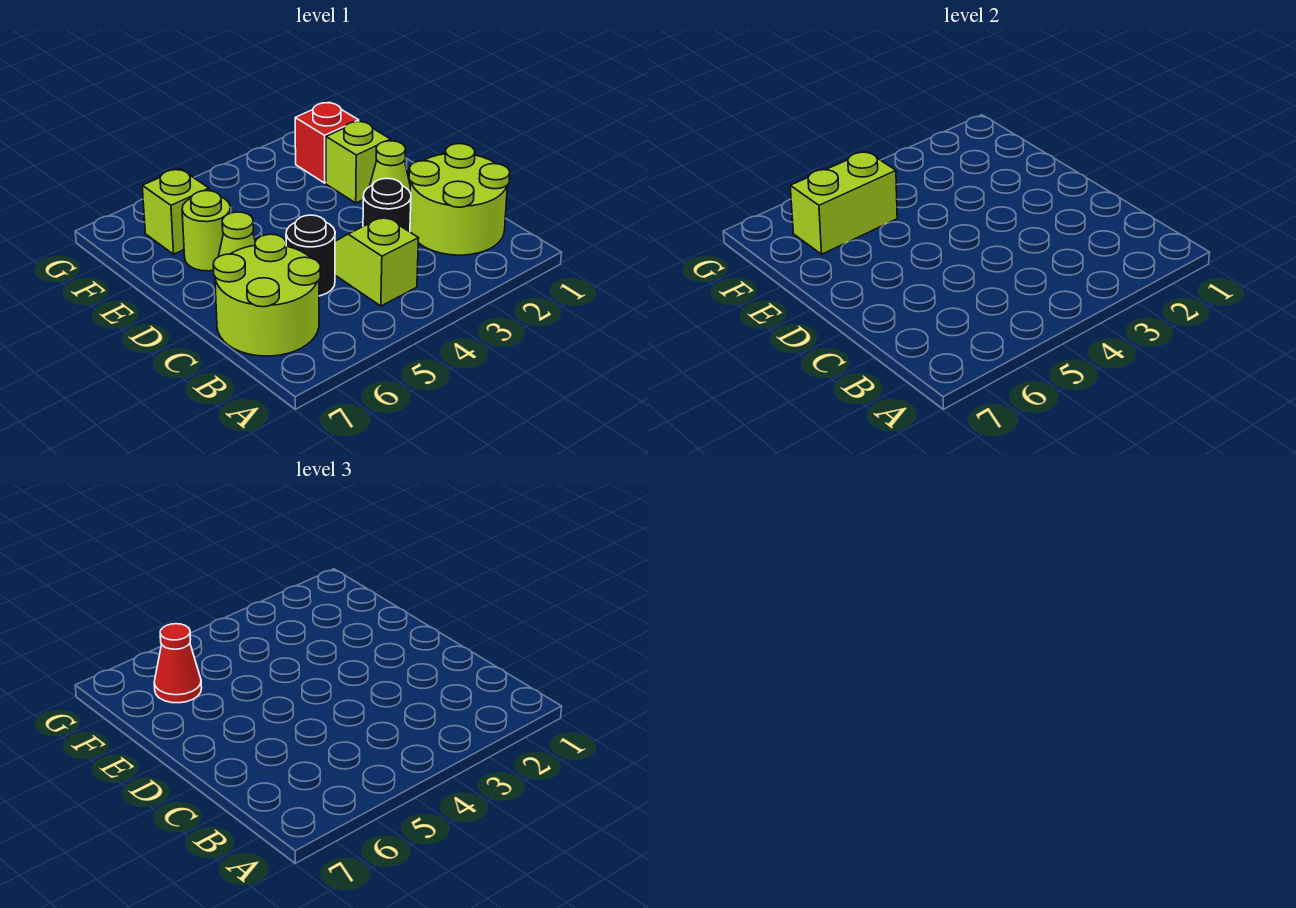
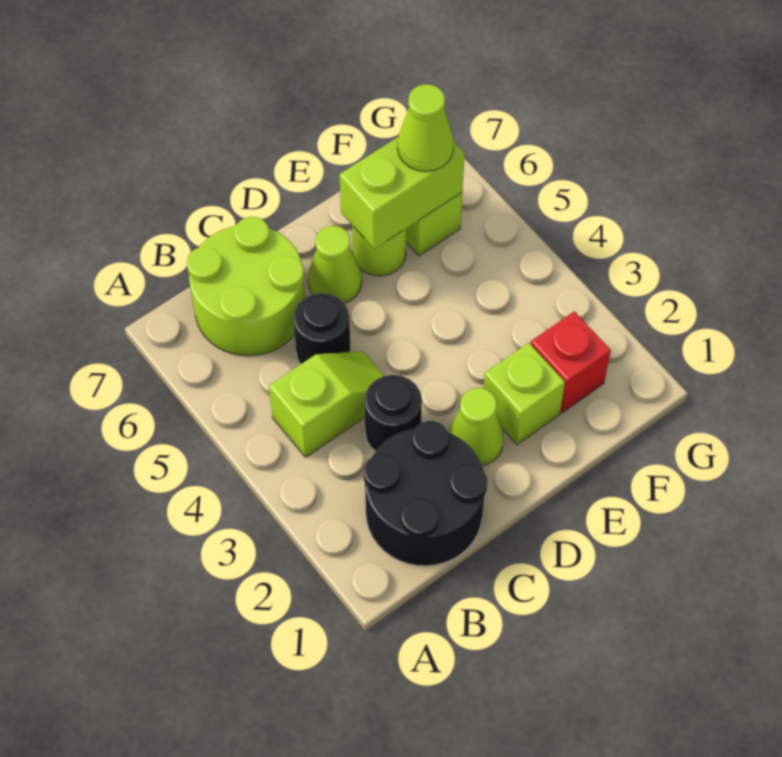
lime 2x2 round brick [409,144,510,255] -> black 2x2 round brick [363,421,488,566]
lime 1x2 brick [790,152,897,254] -> lime 1x2 brick turned to [339,137,465,249]
red 1x1 cone [154,624,202,703] -> lime 1x1 cone [398,84,454,171]

